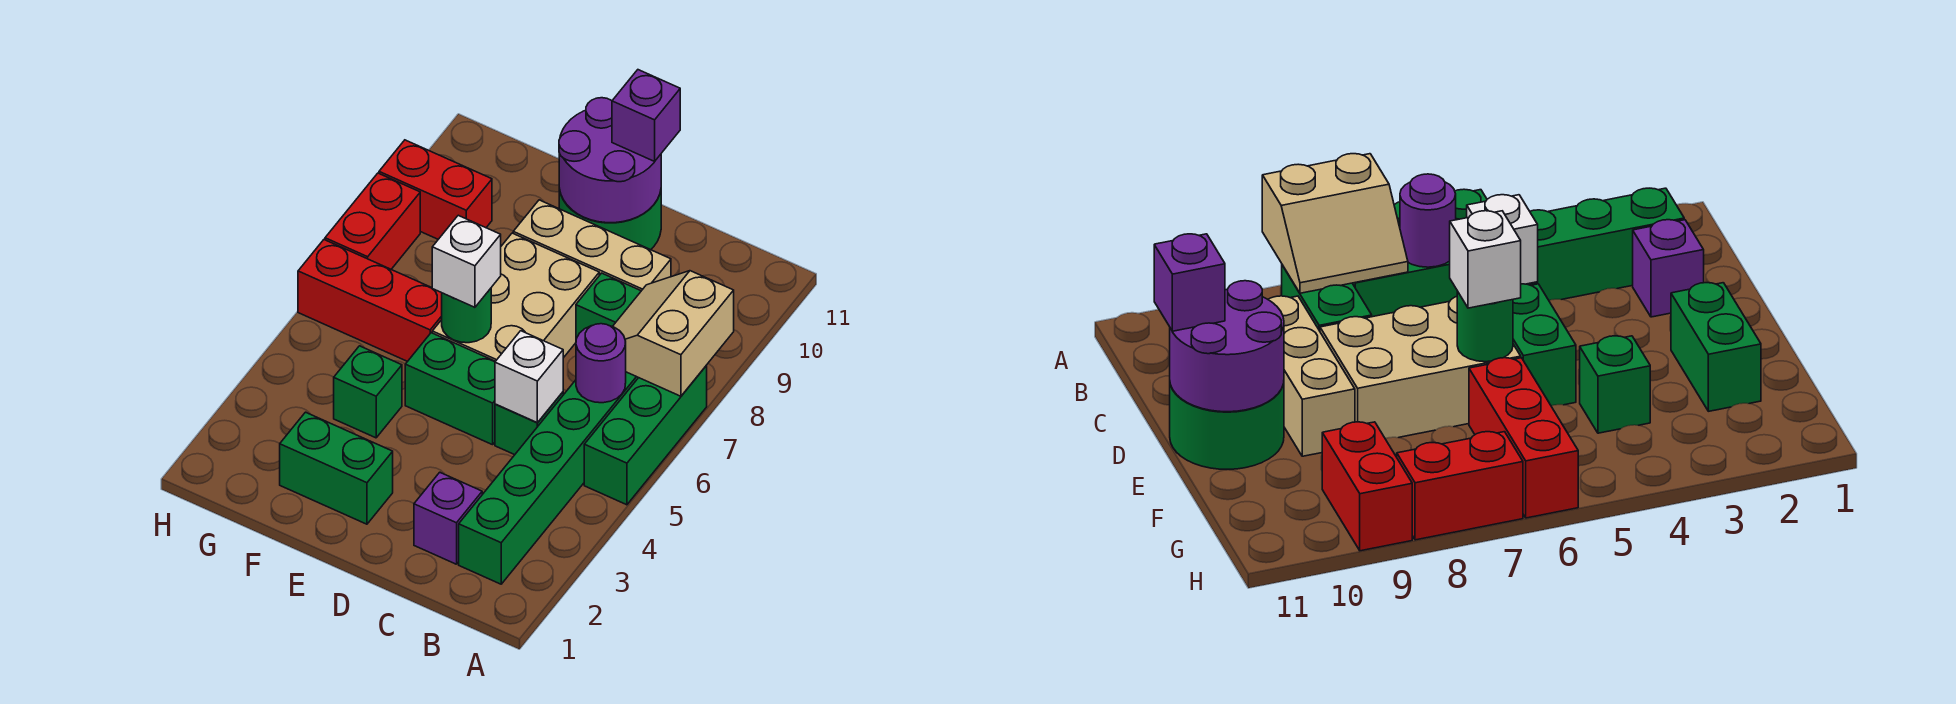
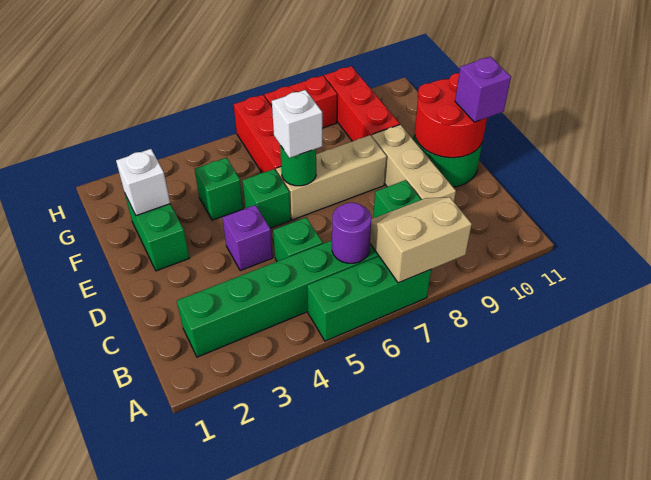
purple 1x1 brick [414,472,482,564] -> purple 1x1 brick moved to [222,205,273,271]
white 1x1 brick [495,331,563,423] -> white 1x1 brick moved to [116,149,170,216]
green 1x2 brick [405,333,495,445] -> green 1x1 brick [243,169,291,228]
tan 2x3 brick [432,233,599,361] -> tan 1x3 brick [276,135,387,220]
purple 2x2 round brick [559,98,661,223] -> red 2x2 round brick [415,73,487,158]
red 1x2 brick [379,140,492,239] -> red 1x3 brick [324,66,400,141]

